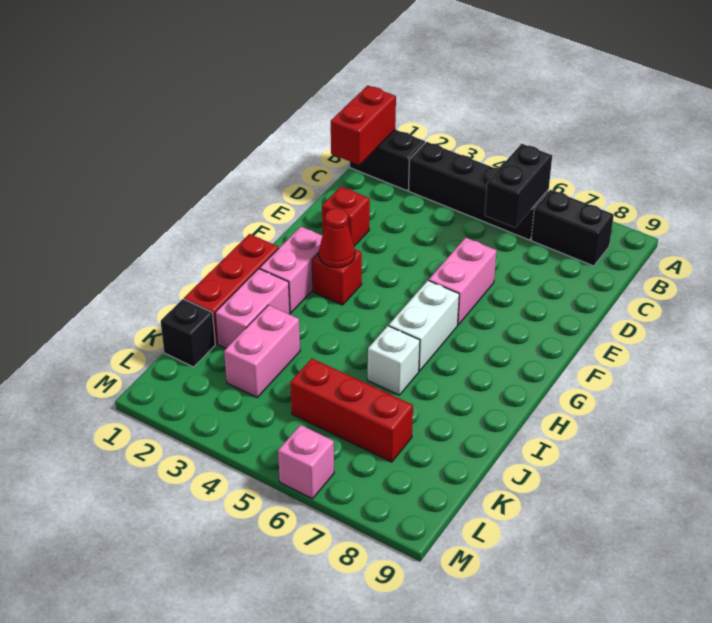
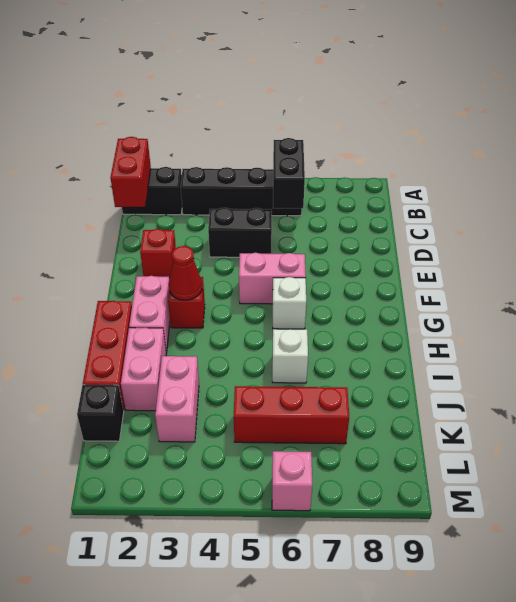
black 1x2 brick [531,190,614,266] -> black 1x2 brick moved to [208,208,272,257]
pink 1x2 brick [429,238,497,325] -> pink 1x2 brick turned to [239,253,306,304]
white 1x2 brick [389,280,459,371] -> white 1x1 brick [273,277,306,329]

